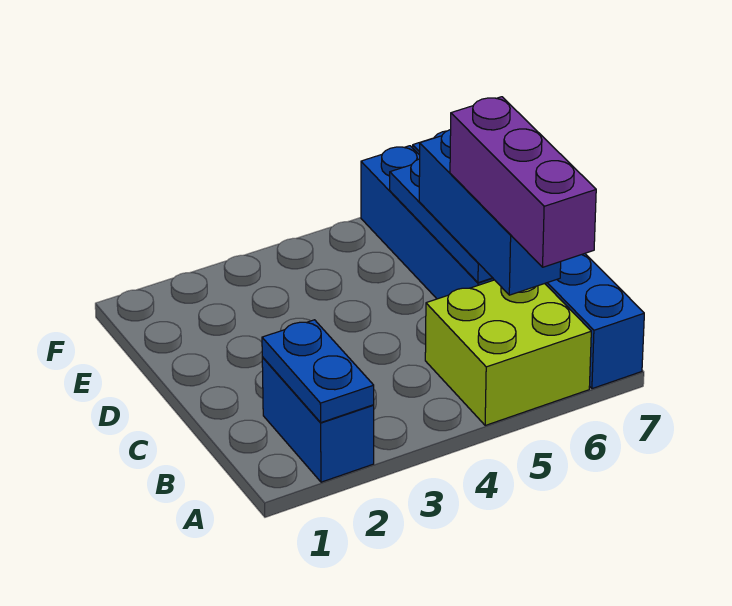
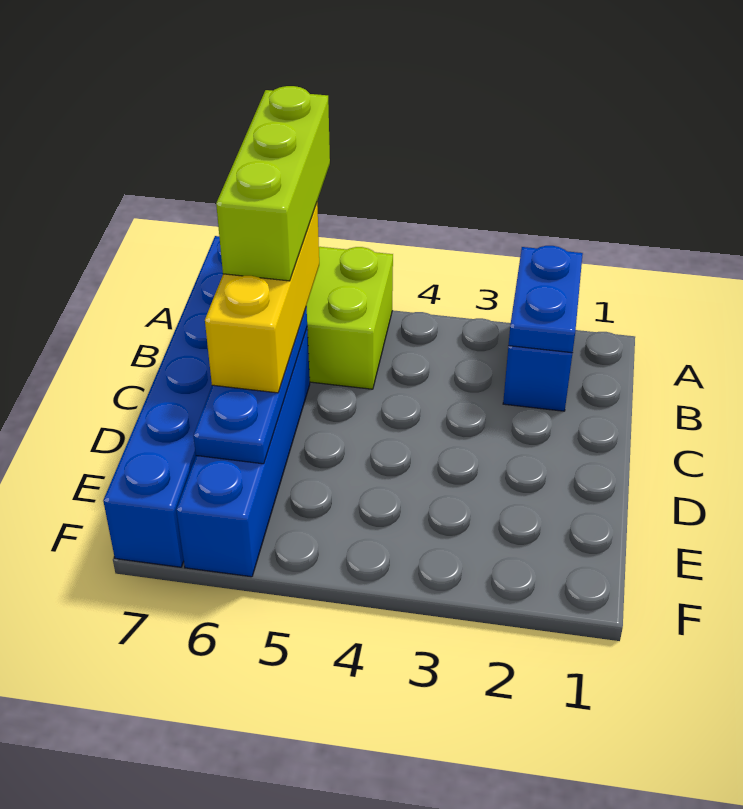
purple 1x3 brick [450,97,596,267] -> lime 1x3 brick [216,86,330,281]
blue 1x3 brick [419,129,561,295] -> yellow 1x3 brick [205,203,319,393]

